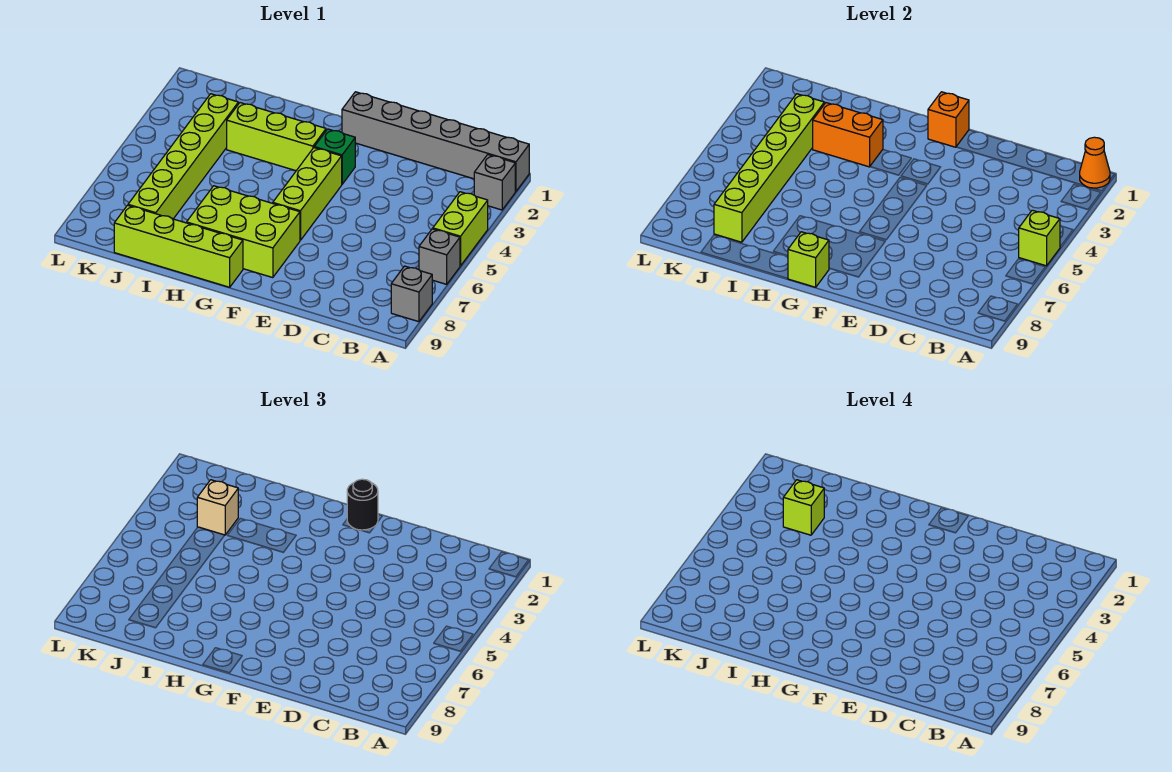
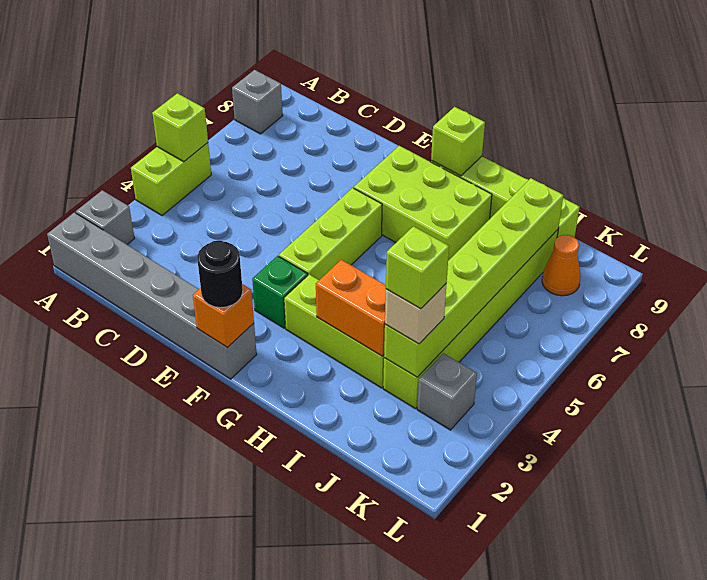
orange 1x1 cone [1080,137,1110,188] -> orange 1x1 cone moved to [542,235,581,296]
grey 1x1 brick [419,229,460,284] -> grey 1x1 brick moved to [417,353,477,430]

